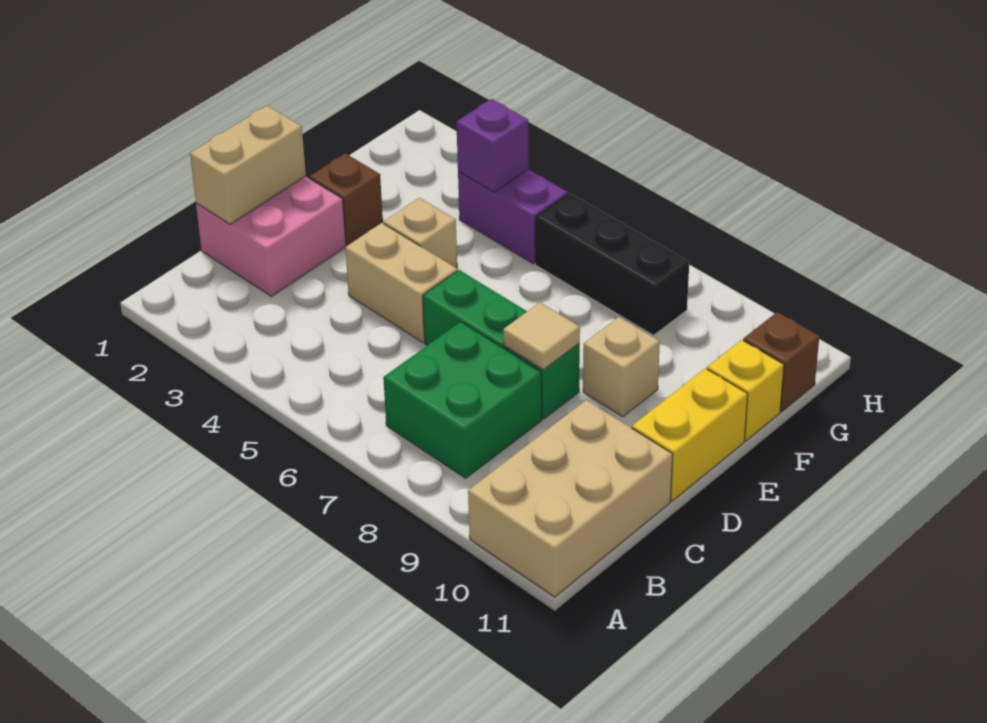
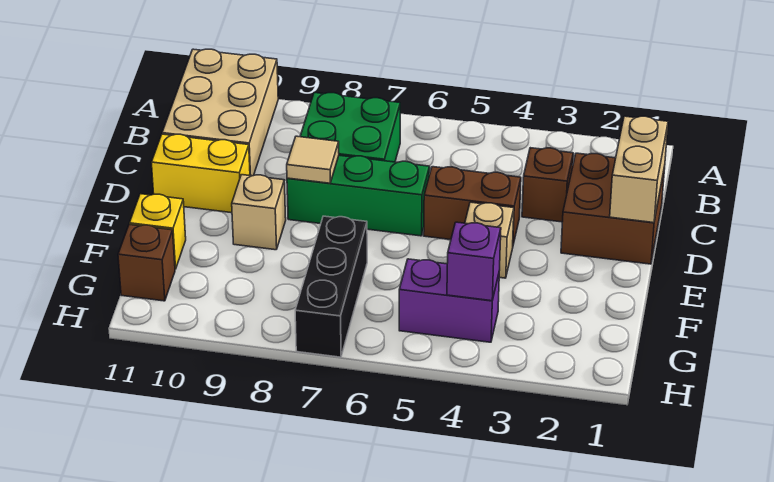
pink 2x2 brick [196,176,346,296] -> brown 2x2 brick [561,153,665,264]
tan 1x2 brick [345,223,457,343] -> brown 1x2 brick [424,167,521,244]
yellow 1x2 brick [632,368,748,501] -> yellow 1x2 brick turned to [151,134,250,213]
brown 1x1 brick [309,153,383,246] -> brown 1x1 brick moved to [522,148,573,222]
black 1x3 brick [535,193,689,335] -> black 1x3 brick turned to [295,216,367,357]

